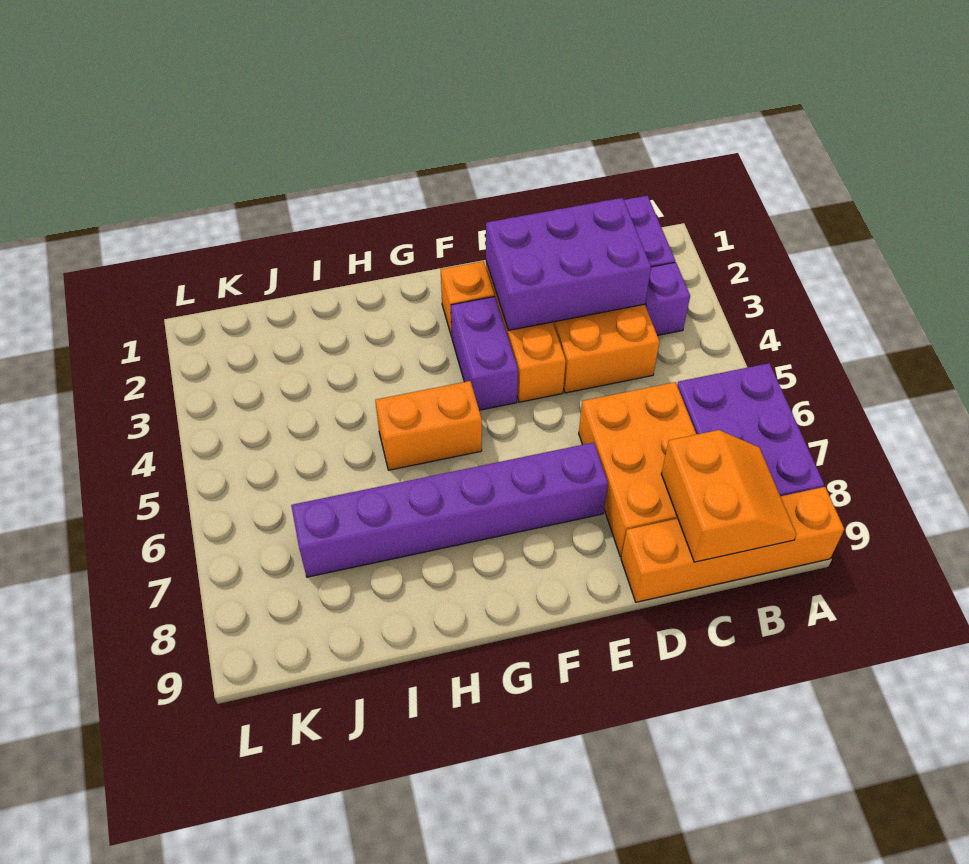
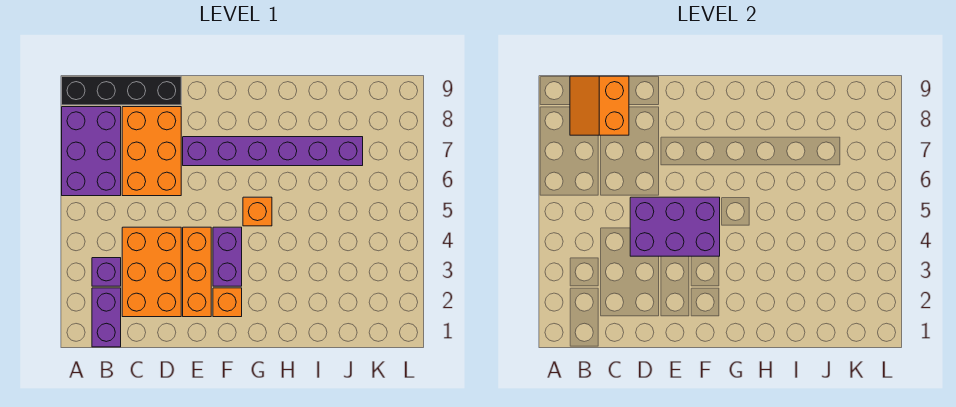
orange 1x4 brick [621,487,844,602] -> black 1x4 brick [62,76,181,105]
purple 2x3 brick [486,198,651,330] -> purple 2x3 brick moved to [630,197,720,256]
orange 1x2 brick [375,381,482,470] -> orange 1x1 brick [243,197,272,226]

